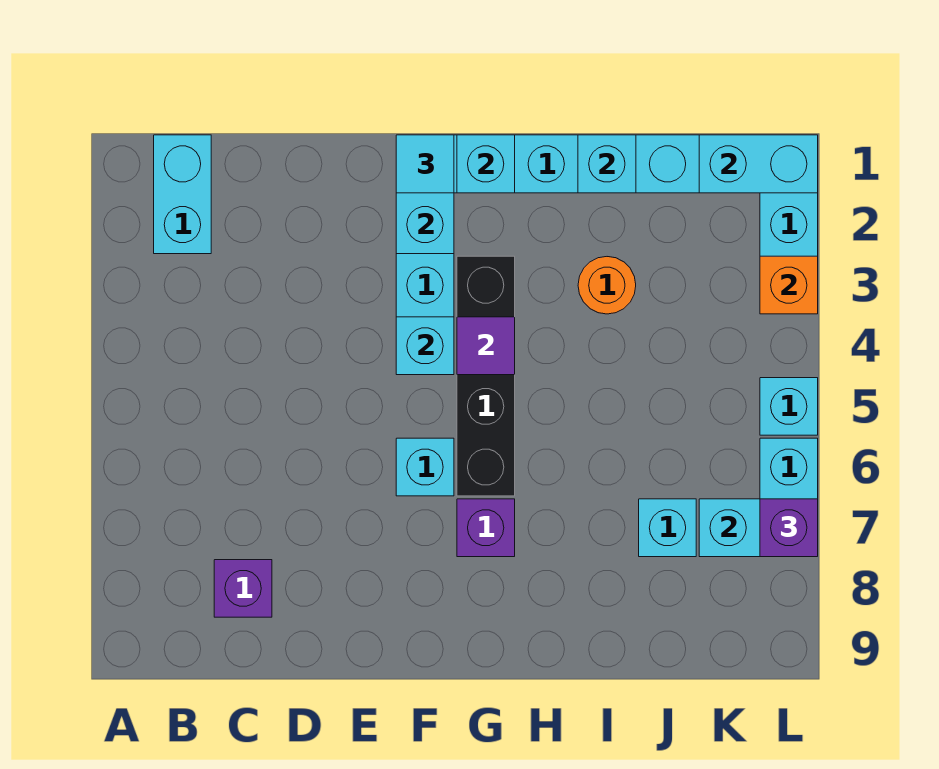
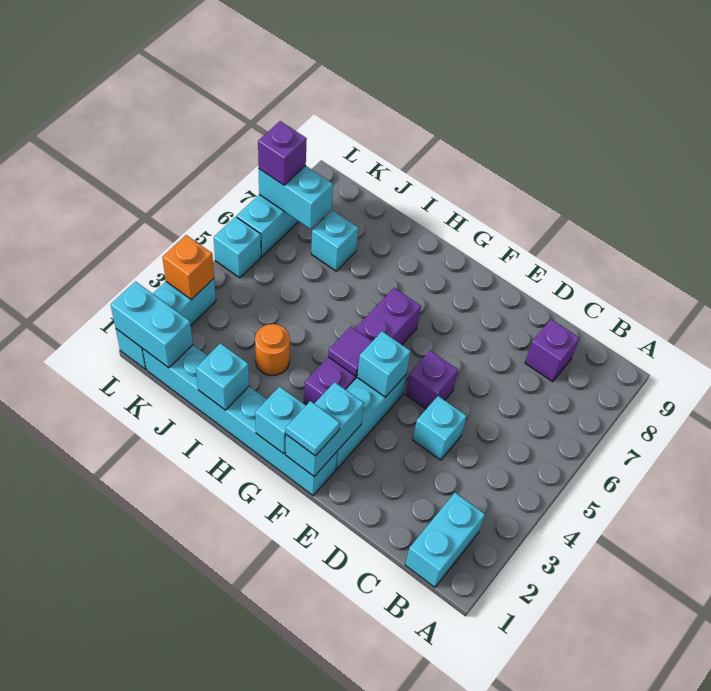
cyan 1x1 brick [396,438,454,496] -> cyan 1x1 brick moved to [413,396,467,460]
black 1x4 brick [457,256,515,496] -> purple 1x4 brick [304,288,421,405]
purple 1x1 brick [457,499,515,557] -> purple 1x1 brick moved to [405,351,458,409]

